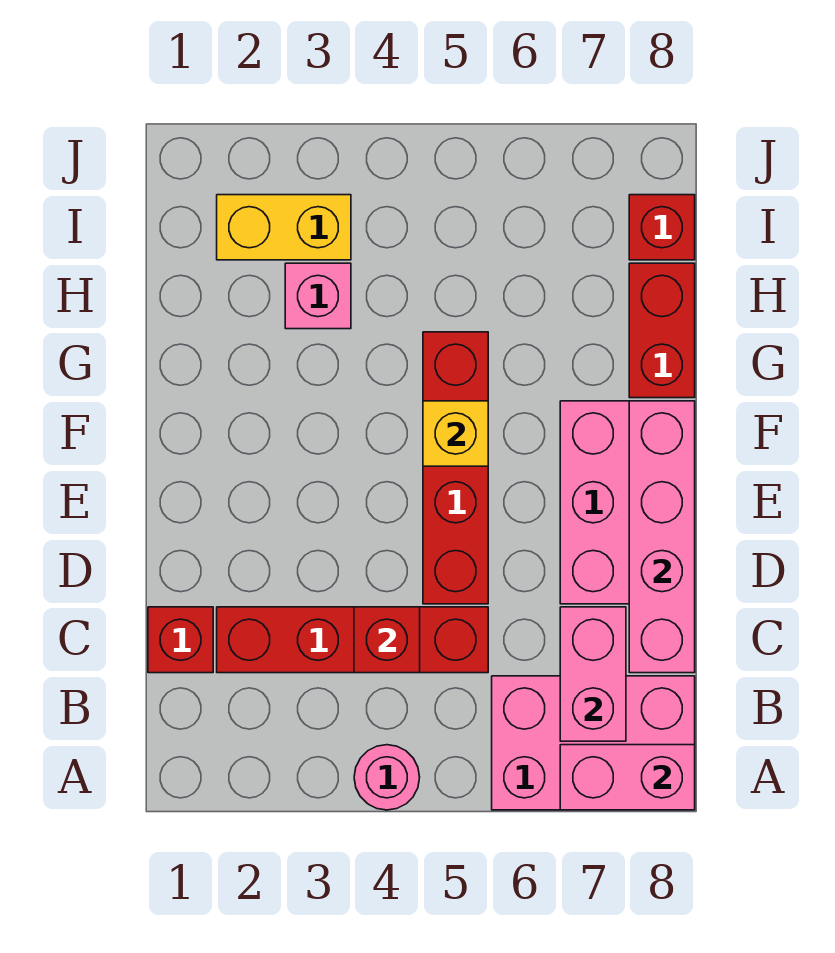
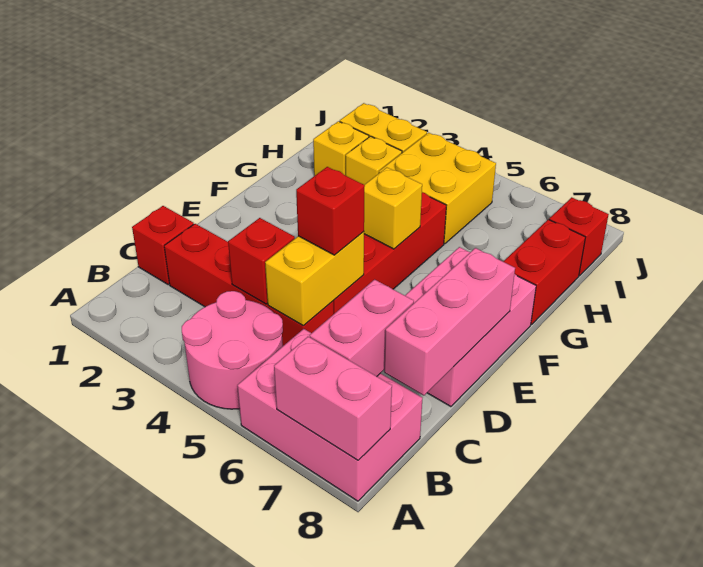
pink 1x1 round brick [354,745,420,810] -> pink 2x2 round brick [182,291,283,409]
none -> yellow 1x2 brick [265,232,364,325]
pink 1x4 brick [629,401,695,673] -> pink 1x3 brick [384,248,515,395]
none -> red 1x1 brick [296,167,365,255]
none -> yellow 1x1 brick [313,121,369,176]
pink 1x1 brick [285,263,351,329] -> yellow 1x1 brick [346,136,402,185]
none -> yellow 2x2 brick [379,133,496,244]

